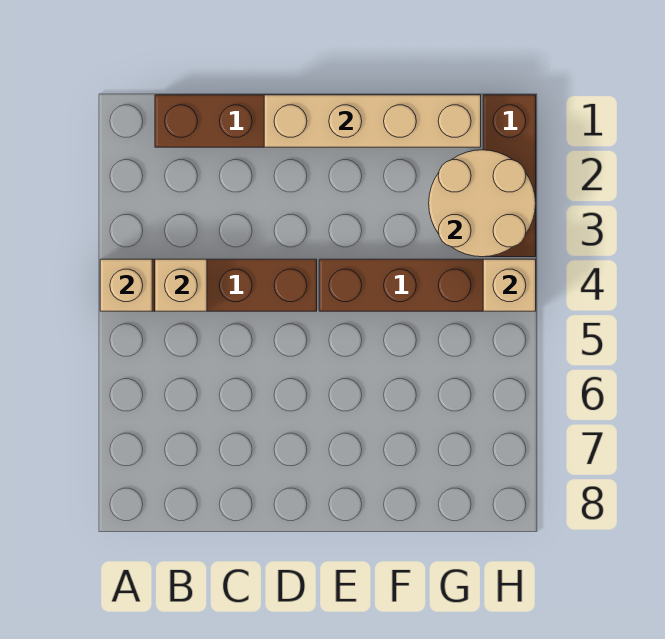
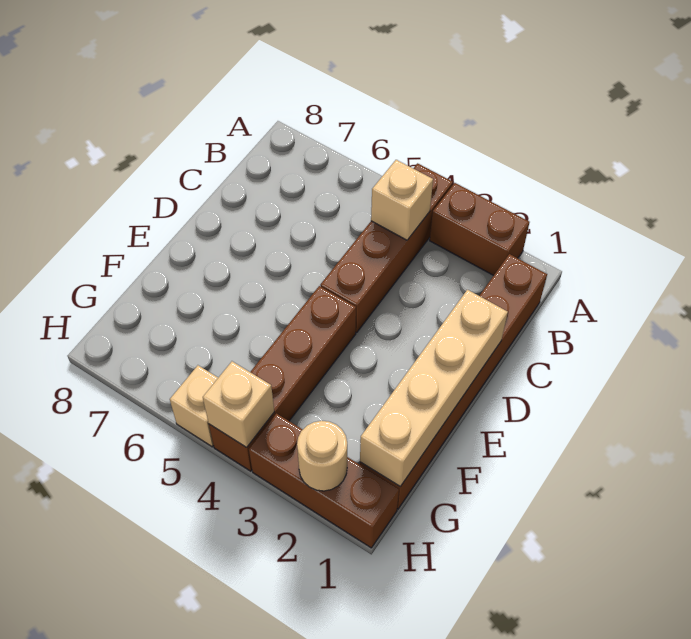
none -> brown 1x2 brick [430,183,529,275]
tan 1x1 brick [100,259,152,311] -> tan 1x1 brick moved to [170,365,218,447]
tan 2x2 round brick [429,150,536,257] -> tan 1x1 round brick [297,421,347,491]

